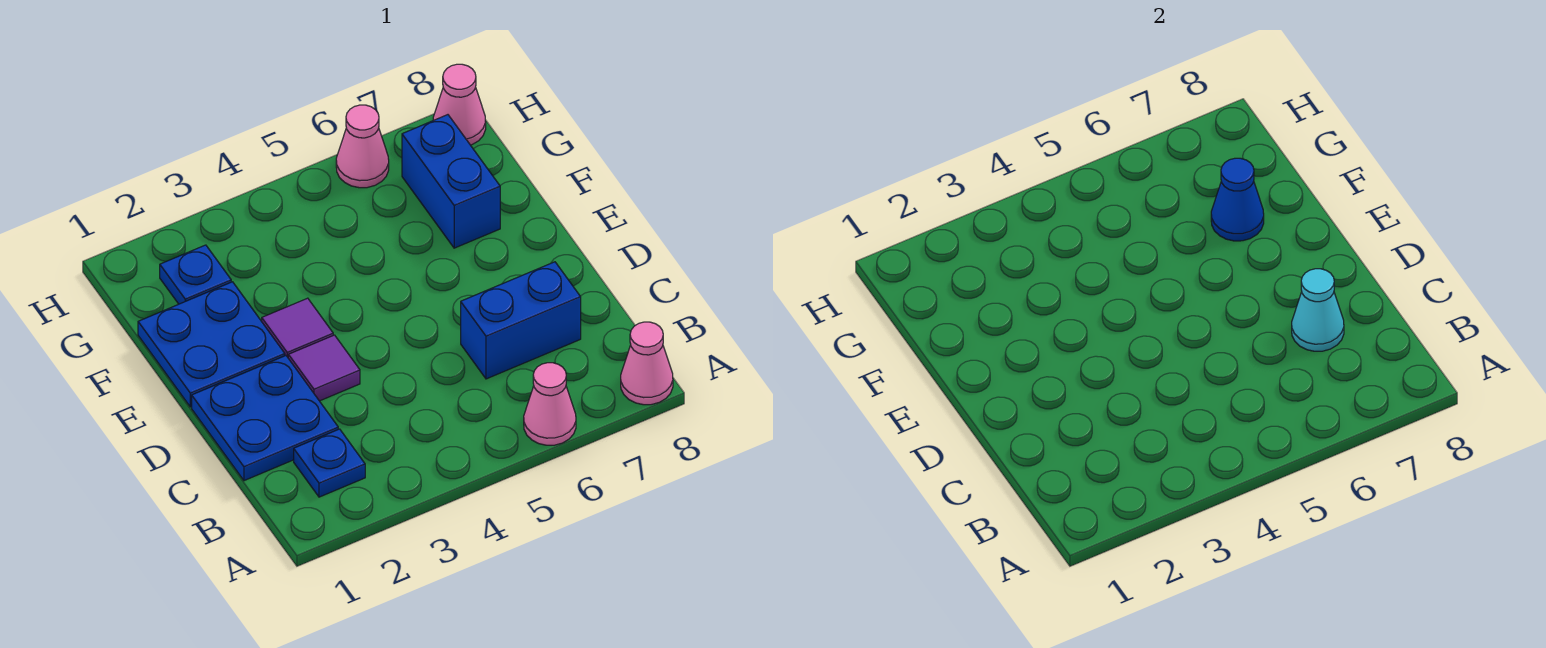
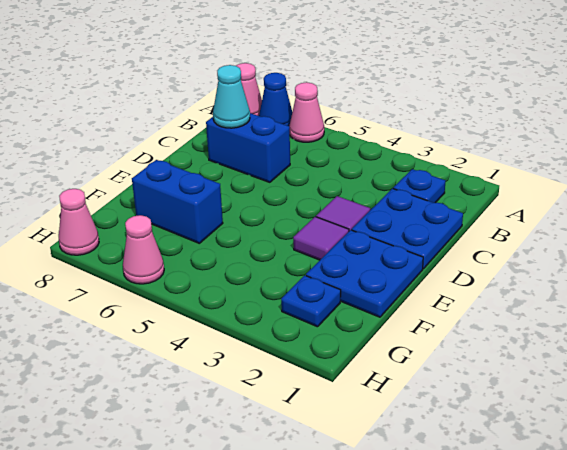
blue 1x2 brick [402,115,500,248] -> blue 1x2 brick turned to [132,160,223,243]
blue 1x1 cone [1211,158,1264,241] -> blue 1x1 cone moved to [259,73,292,126]

